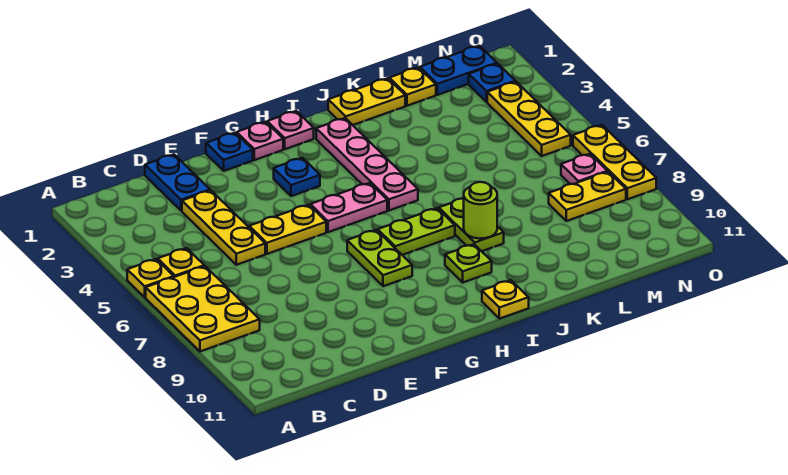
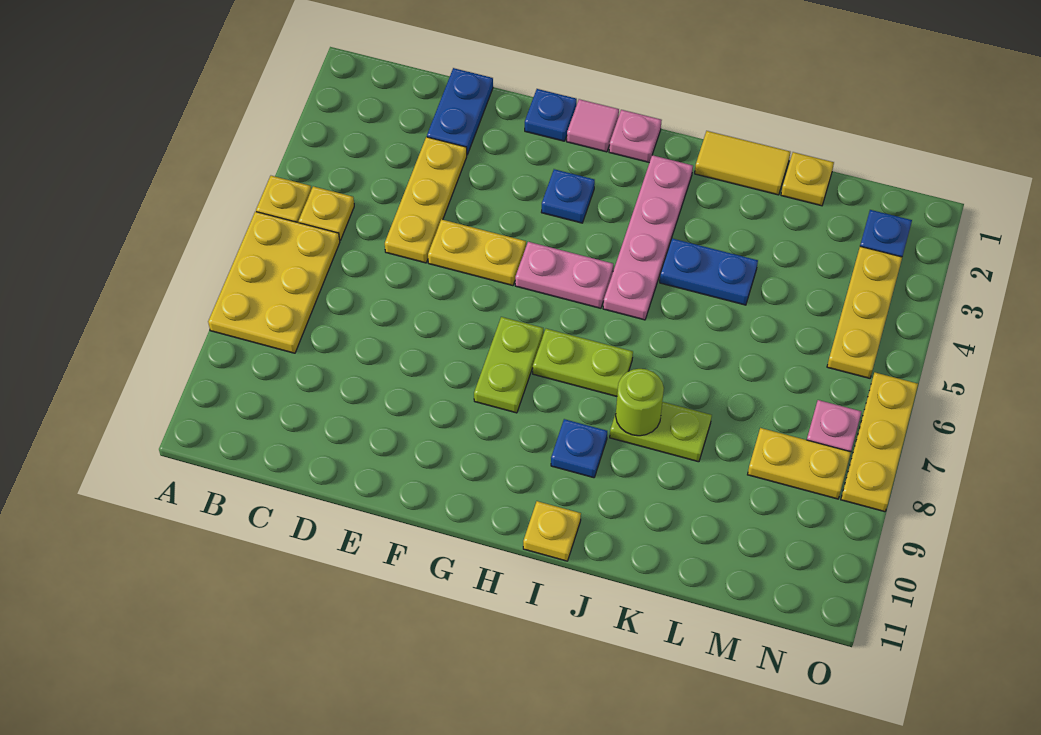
pink 1x1 plate [237,122,283,160] -> pink 1x1 tile [567,99,619,152]
lime 1x1 plate [445,244,492,282] -> blue 1x1 plate [551,419,607,478]
yellow 1x2 plate [328,78,405,125] -> yellow 1x2 tile [695,131,790,195]
lime 1x2 plate [439,199,504,251] -> lime 1x2 plate turned to [610,402,712,462]
blue 1x2 plate [420,46,497,95] -> blue 1x2 plate moved to [660,238,758,305]

